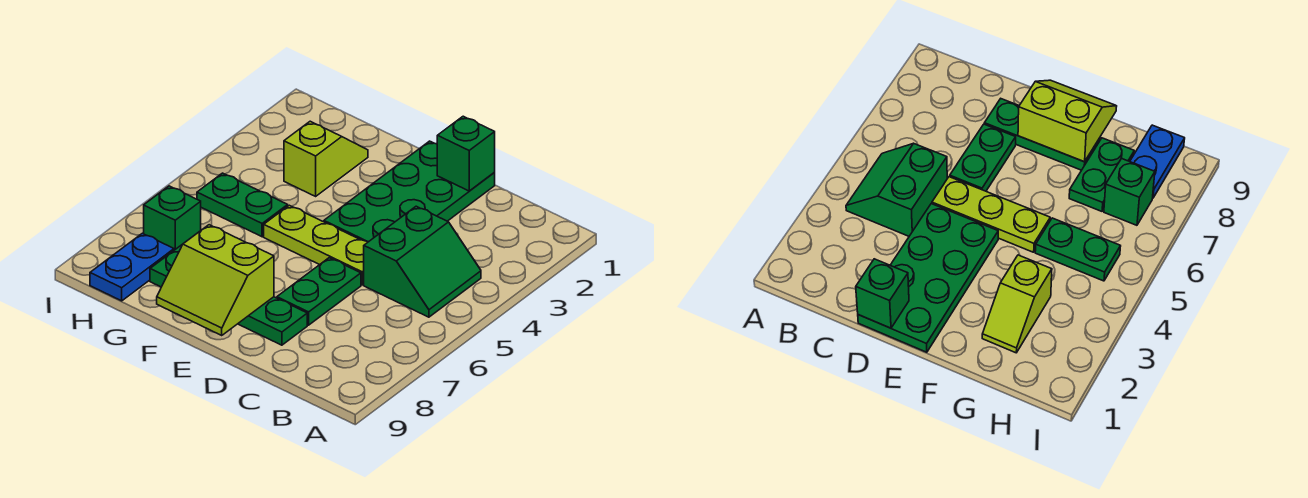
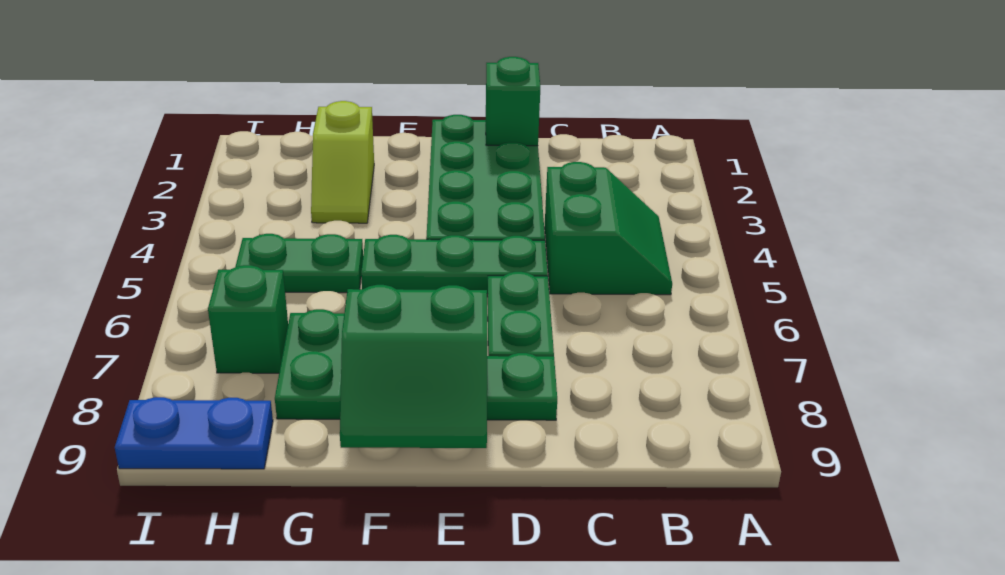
lime 1x3 plate [264,205,368,285] -> green 1x3 plate [361,235,548,294]
lime 2x2 slope [157,225,274,335] -> green 2x2 slope [340,285,487,448]
lime 1x2 slope [284,121,368,196] -> lime 1x2 slope turned to [311,101,374,223]
blue 1x2 plate [90,233,174,301] -> blue 1x2 plate turned to [115,397,273,469]

